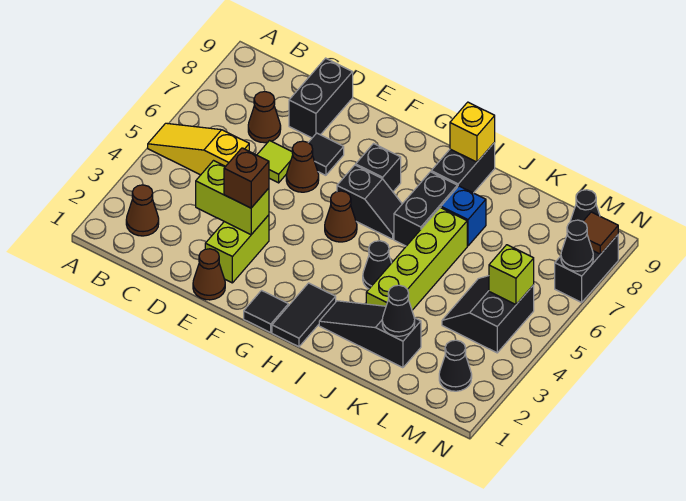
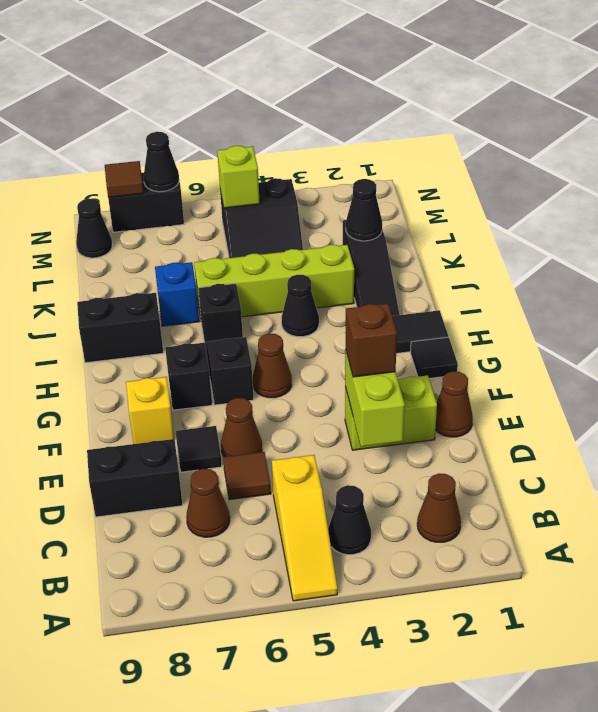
lime 1x1 tile [257,141,293,183] -> brown 1x1 tile [223,452,271,500]
black 1x2 brick [394,172,457,246] -> black 1x1 brick [198,283,243,343]
yellow 1x1 brick [450,102,495,162] -> yellow 1x1 brick moved to [126,377,174,444]
black 1x1 cone [439,340,472,391] -> black 1x1 cone moved to [328,485,371,555]

